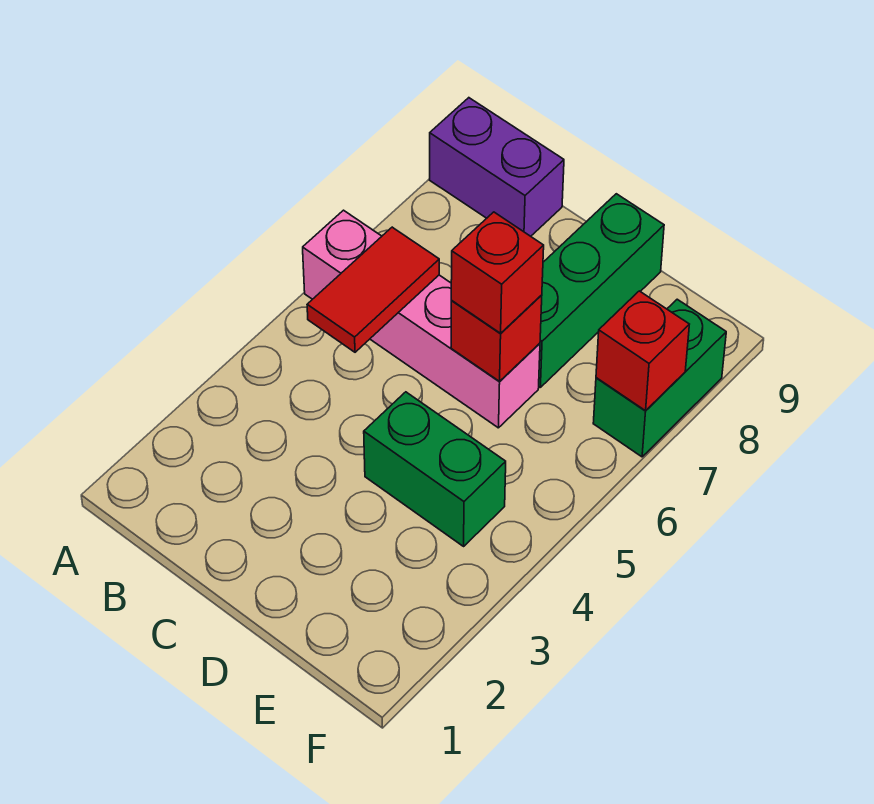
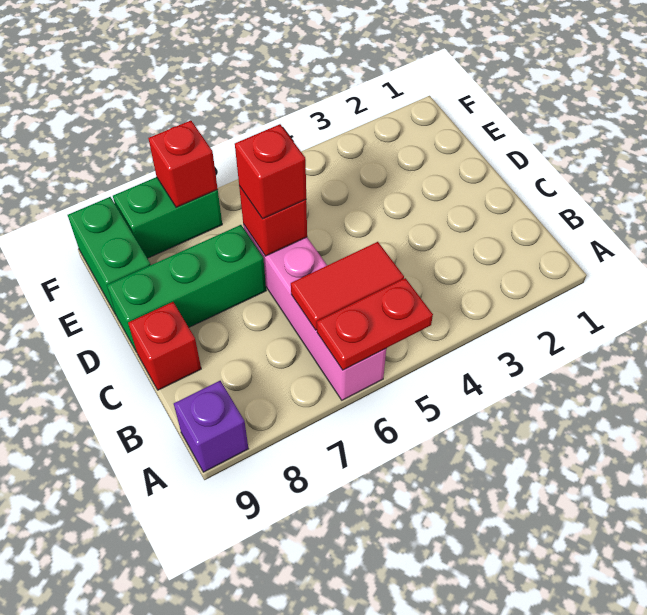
none -> red 1x2 plate [317,278,433,370]
purple 1x2 brick [430,98,564,236] -> purple 1x1 brick [174,381,248,472]
none -> red 1x1 brick [128,302,201,390]
green 1x2 brick [364,392,506,546] -> green 1x2 brick moved to [68,197,151,314]

